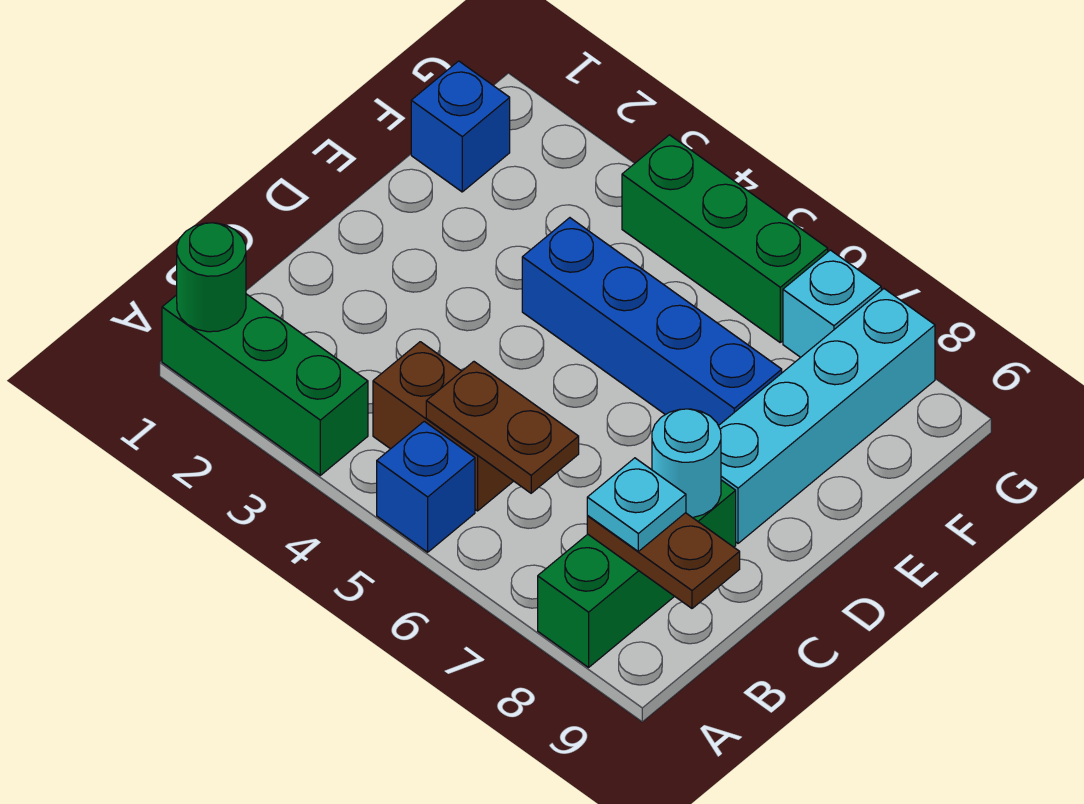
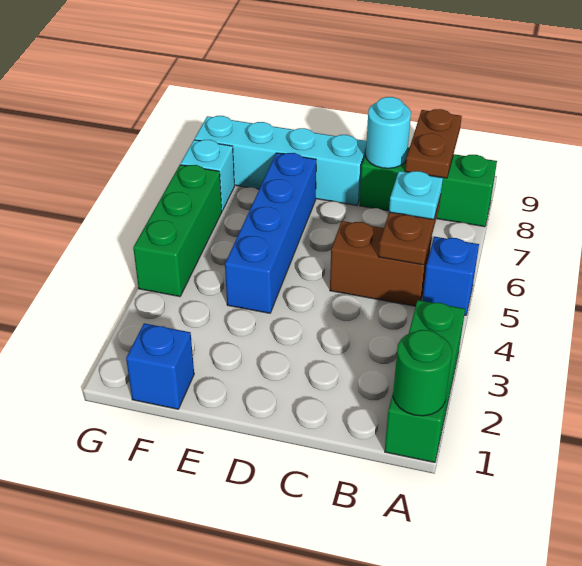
brown 1x2 brick [373,342,513,511] -> brown 1x2 brick turned to [330,221,432,306]
cyan 1x1 plate [587,458,686,551] -> cyan 1x1 plate moved to [389,171,443,220]

